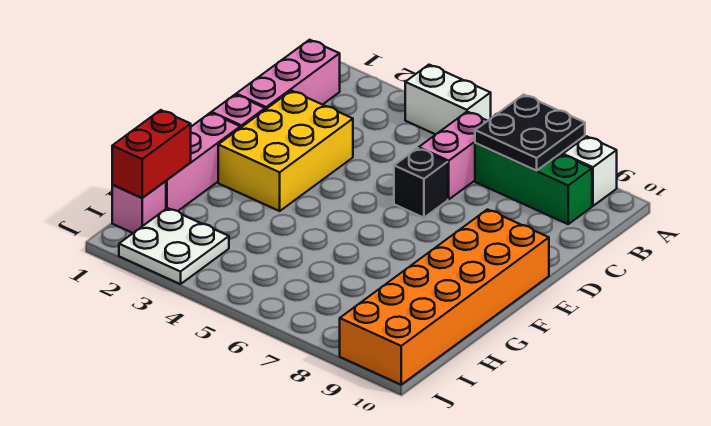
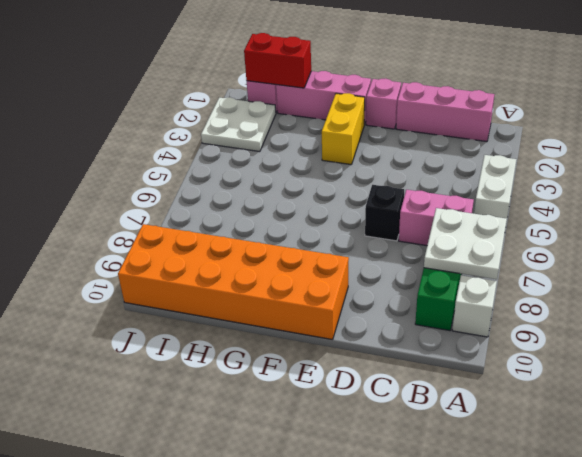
black 2x2 plate [475,95,585,171] -> white 2x2 plate [424,208,507,279]
yellow 2x3 brick [218,91,353,211] -> yellow 1x2 brick [322,93,365,164]

